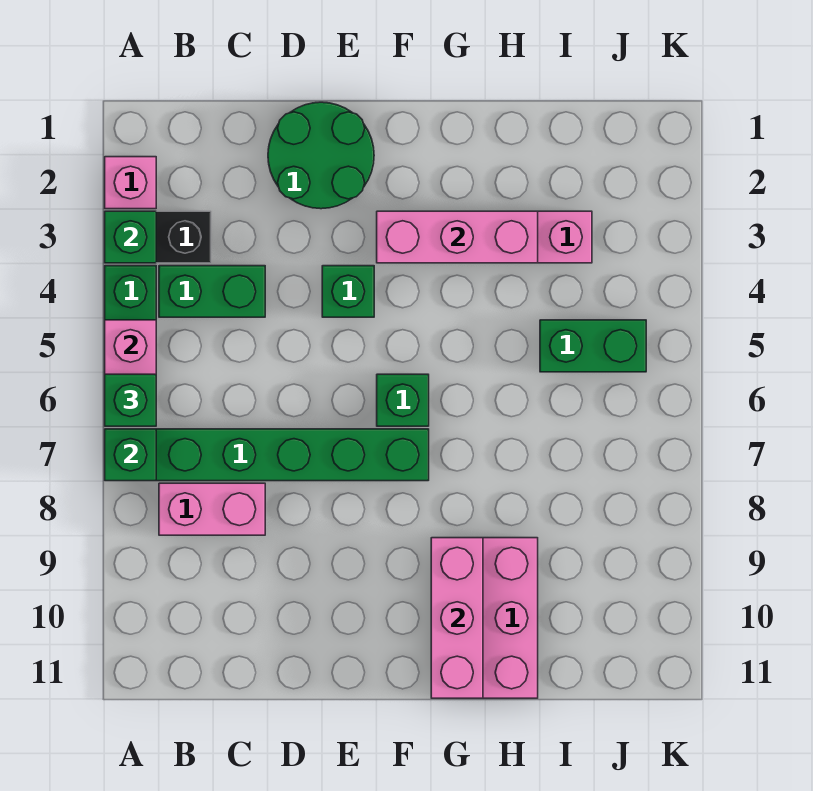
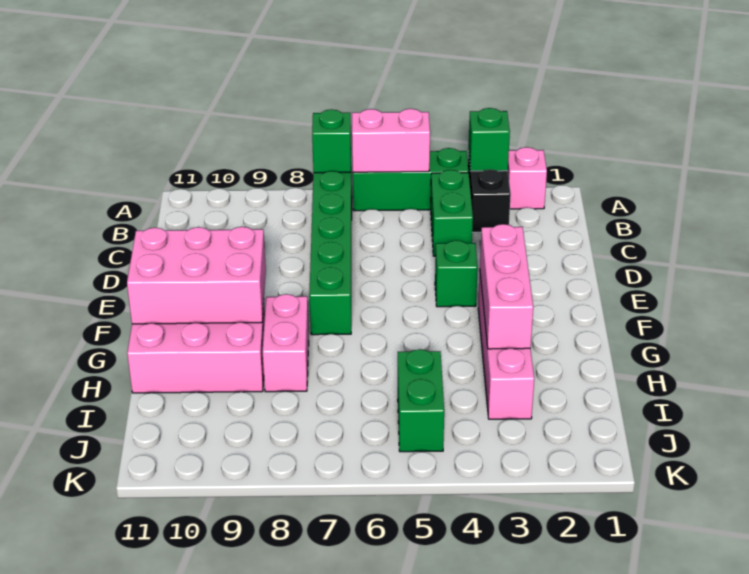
green 1x1 brick [105,374,156,426] -> none
pink 1x2 brick [159,483,265,535] -> pink 1x2 brick moved to [263,294,309,392]
green 2x2 round brick [268,102,374,209] -> none
green 1x1 brick [377,374,429,426] -> none
pink 1x3 brick [431,538,483,698] -> pink 2x3 brick [127,227,266,324]

